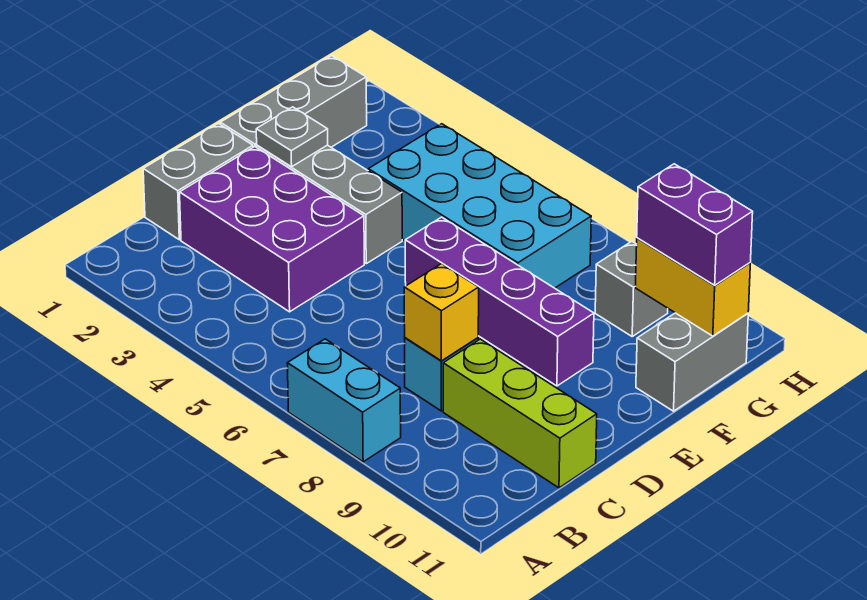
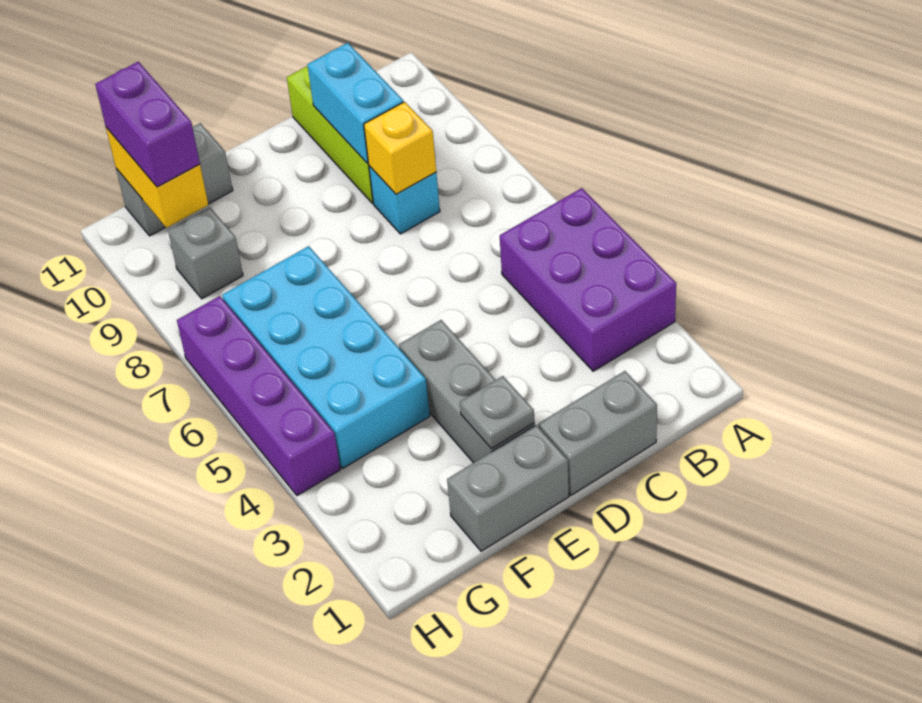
cyan 1x2 brick [287,339,401,462] -> cyan 1x2 brick moved to [307,43,403,163]
purple 2x3 brick [180,147,364,312] -> purple 2x3 brick moved to [500,188,676,371]
grey 1x3 brick [220,56,367,147] -> grey 1x2 brick [447,425,569,551]
purple 1x4 brick [405,217,594,386] -> purple 1x4 brick moved to [177,296,340,496]

